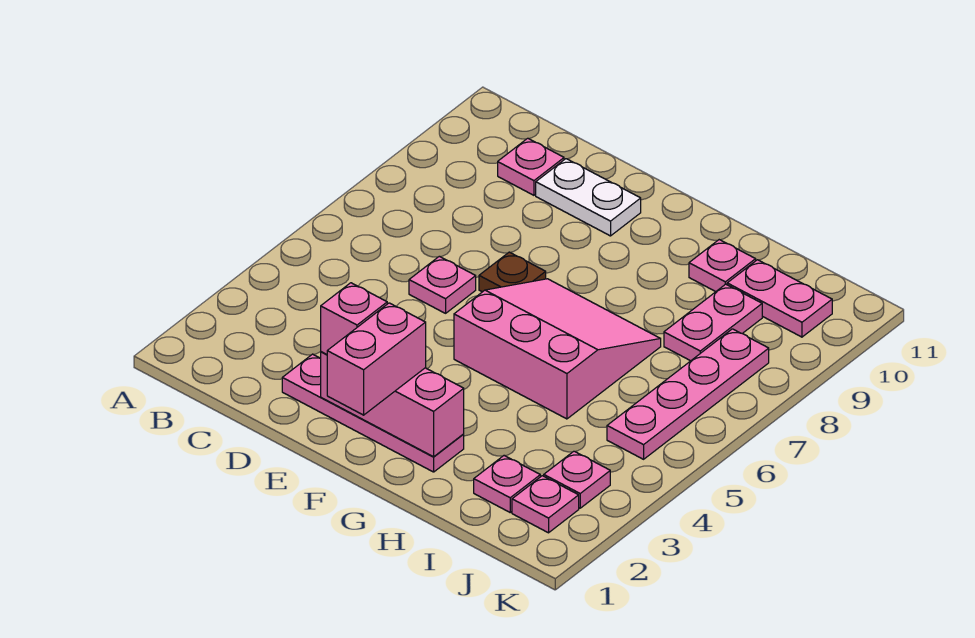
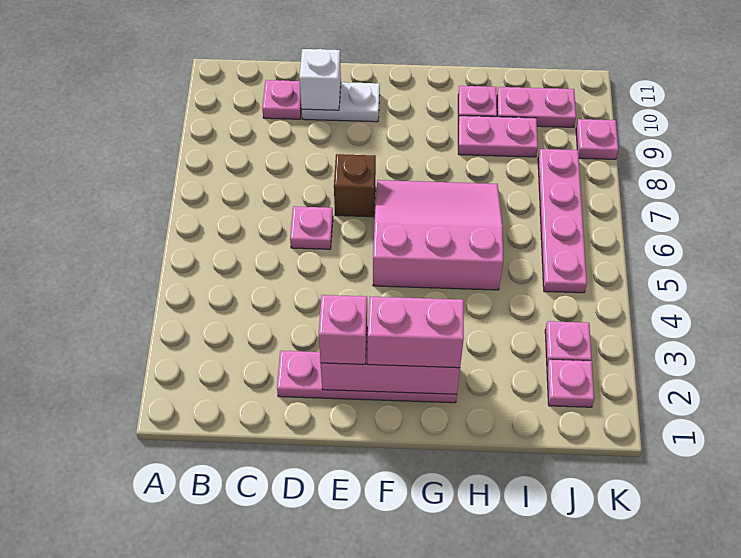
none -> white 1x1 brick [299,49,341,110]
brown 1x1 plate [479,252,546,292] -> brown 1x1 brick [334,154,376,217]
pink 1x2 brick [327,303,426,415] -> pink 1x2 brick turned to [368,297,464,368]
pink 1x1 plate [474,456,540,512] -> pink 1x1 plate moved to [576,119,618,159]
pink 1x2 plate [664,284,762,361] -> pink 1x2 plate turned to [458,116,538,157]

